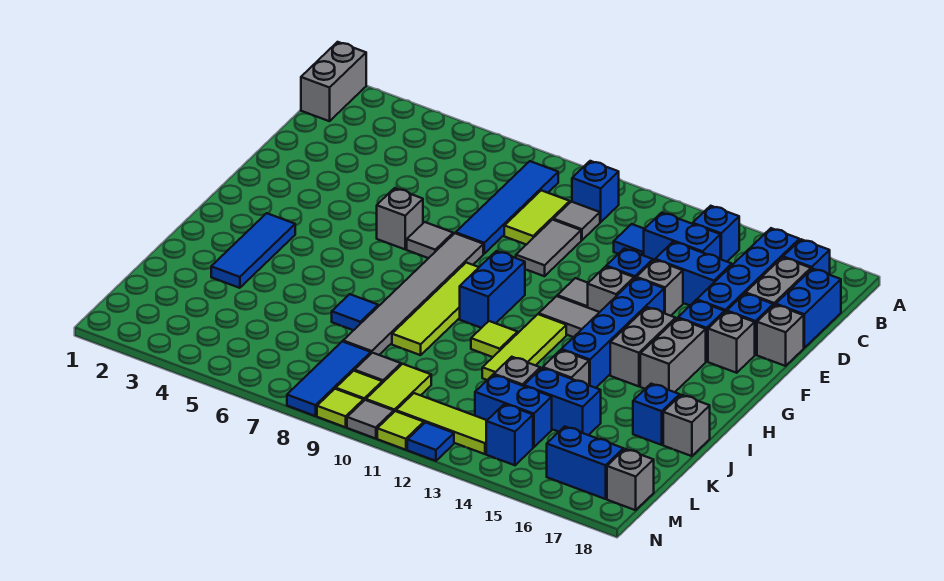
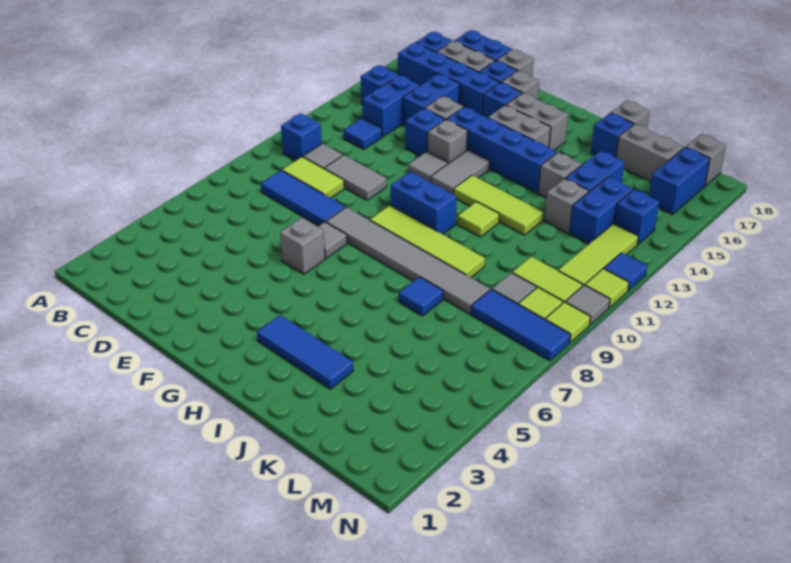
grey 1x2 brick [301,42,366,121] -> grey 1x2 brick moved to [616,124,684,182]
blue 1x4 tile [456,161,558,254] -> blue 1x3 tile [261,170,345,226]

